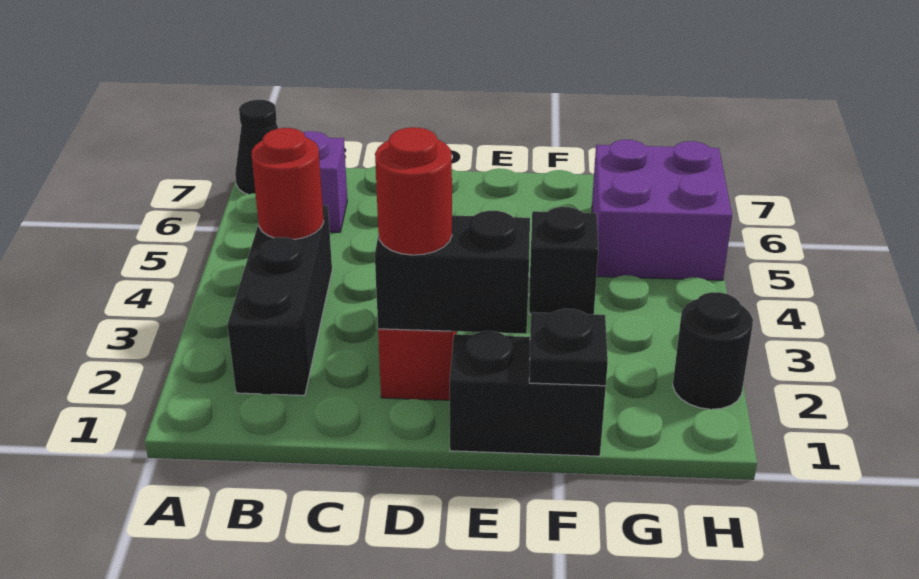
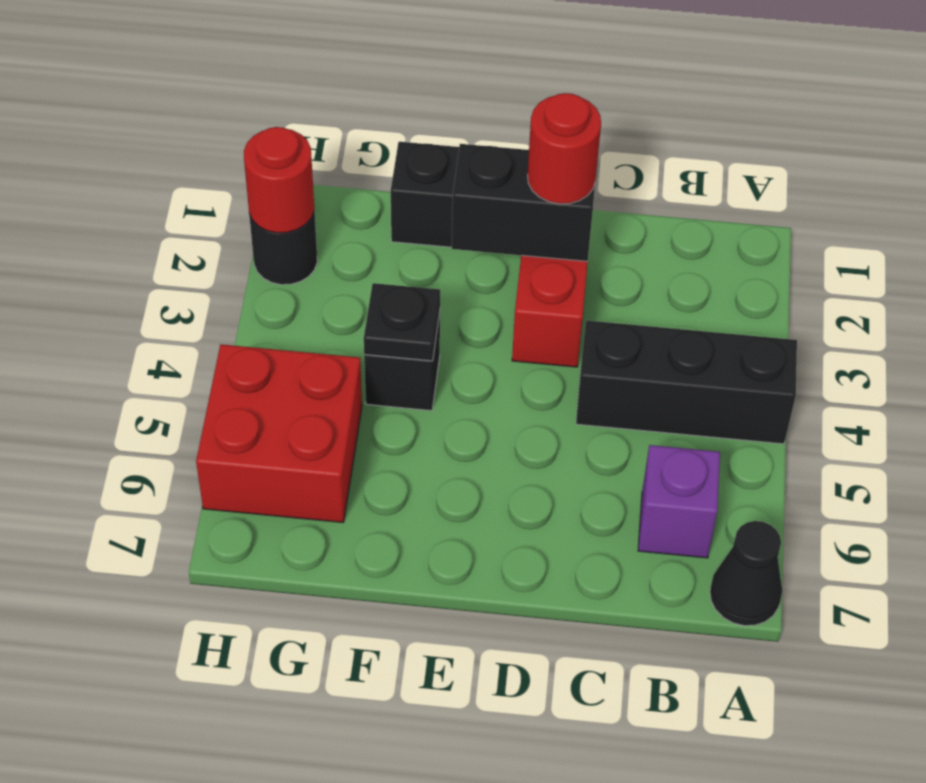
black 1x3 brick [227,205,332,395] -> black 1x3 brick turned to [576,320,797,444]
red 1x1 round brick [252,128,324,239] -> red 1x1 round brick moved to [244,127,314,233]
black 1x1 plate [529,309,608,386] -> black 1x1 plate moved to [364,283,440,361]
purple 2x2 brick [592,140,732,280] -> red 2x2 brick [196,344,362,522]

